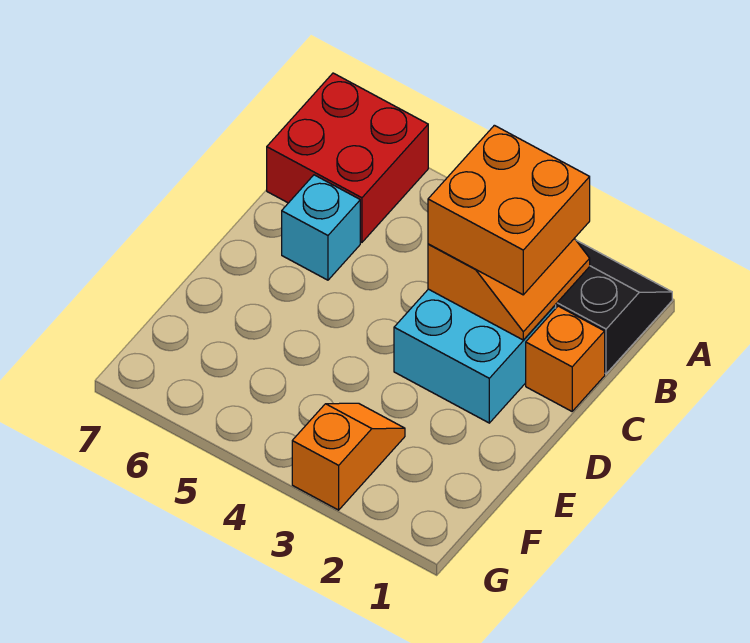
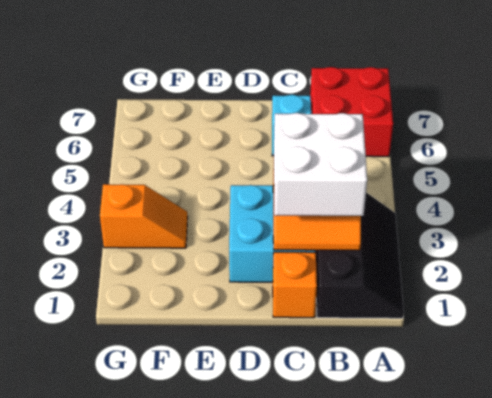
orange 2x2 brick [428,125,590,295] -> white 2x2 brick [274,113,367,216]

